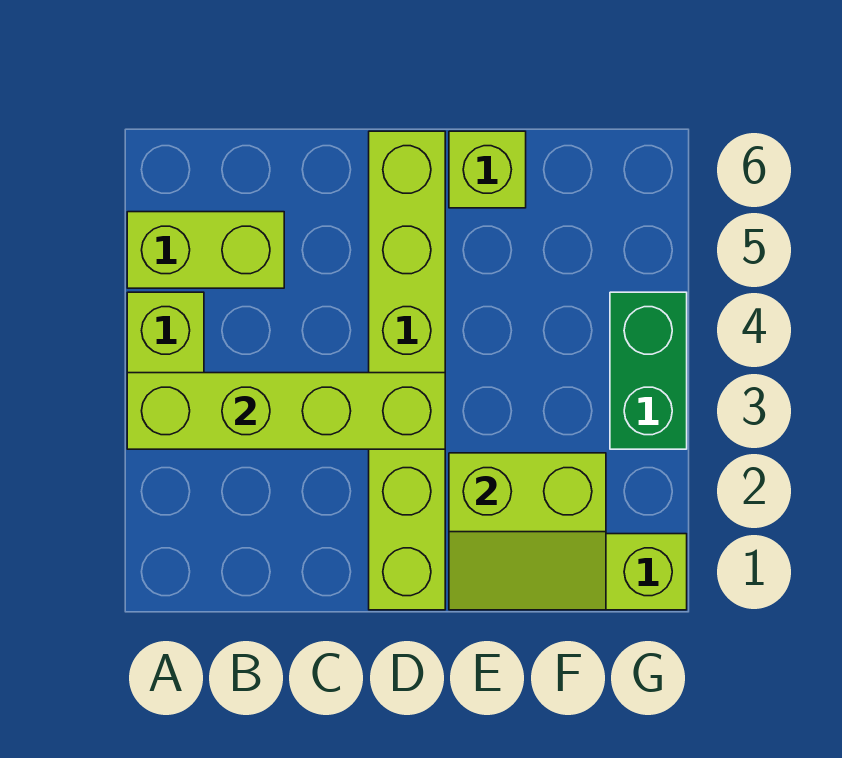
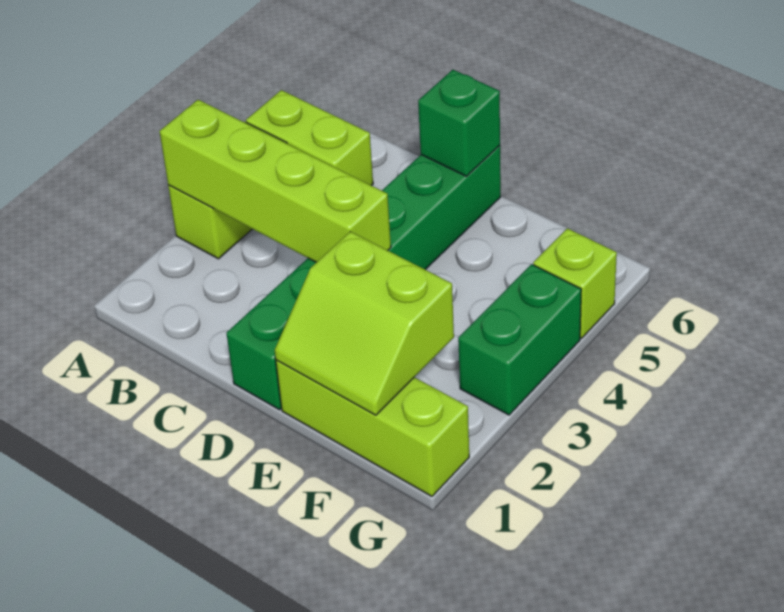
lime 1x6 brick [369,131,445,610] -> green 1x6 brick [227,146,501,410]
none -> green 1x1 brick [418,70,500,176]
lime 1x1 brick [449,131,526,208] -> lime 1x1 brick moved to [533,228,617,339]

